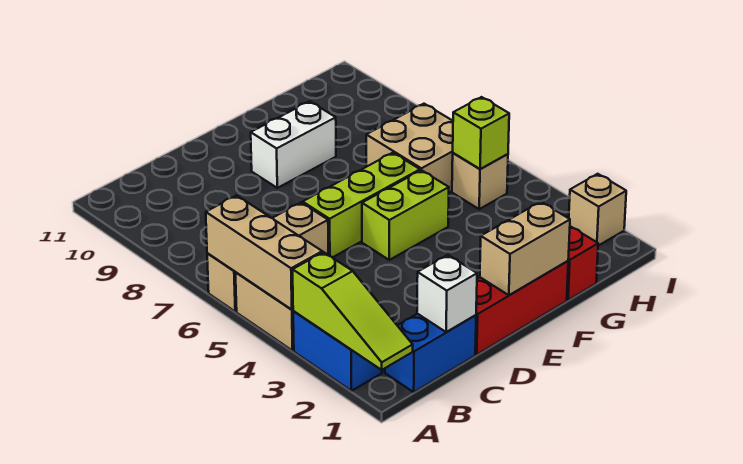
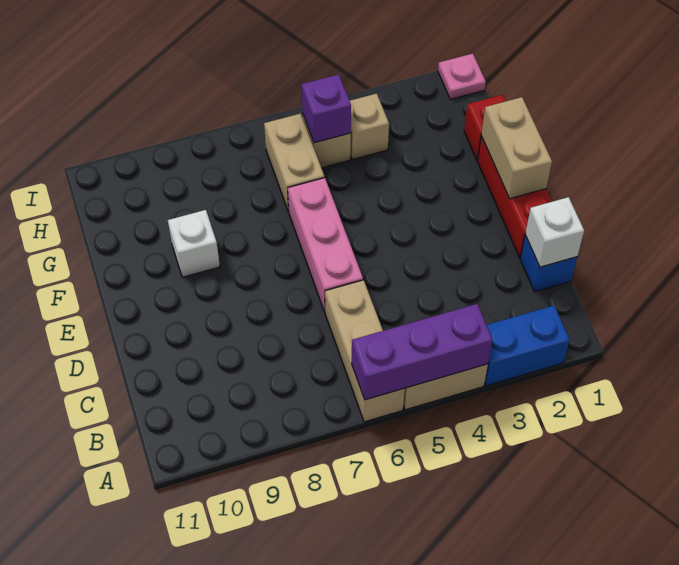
lime 1x3 slope [293,252,413,370] -> none
tan 1x3 brick [206,195,322,310] -> purple 1x3 brick [352,304,492,400]
blue 1x2 brick [385,314,476,392] -> blue 1x1 brick [520,235,577,292]
lime 1x3 brick [303,153,420,258] -> pink 1x3 brick [288,178,363,312]
lime 1x2 brick [362,170,449,260] -> none
white 1x2 brick [251,101,336,188] -> white 1x1 brick [168,210,220,277]
tan 2x2 brick [366,104,453,192] -> tan 1x2 brick [264,114,324,212]
lime 1x1 brick [453,97,509,169] -> purple 1x1 brick [302,74,351,143]
none -> pink 1x1 plate [438,54,486,99]
tan 1x1 brick [569,174,626,246] -> tan 1x1 brick moved to [350,94,389,160]

